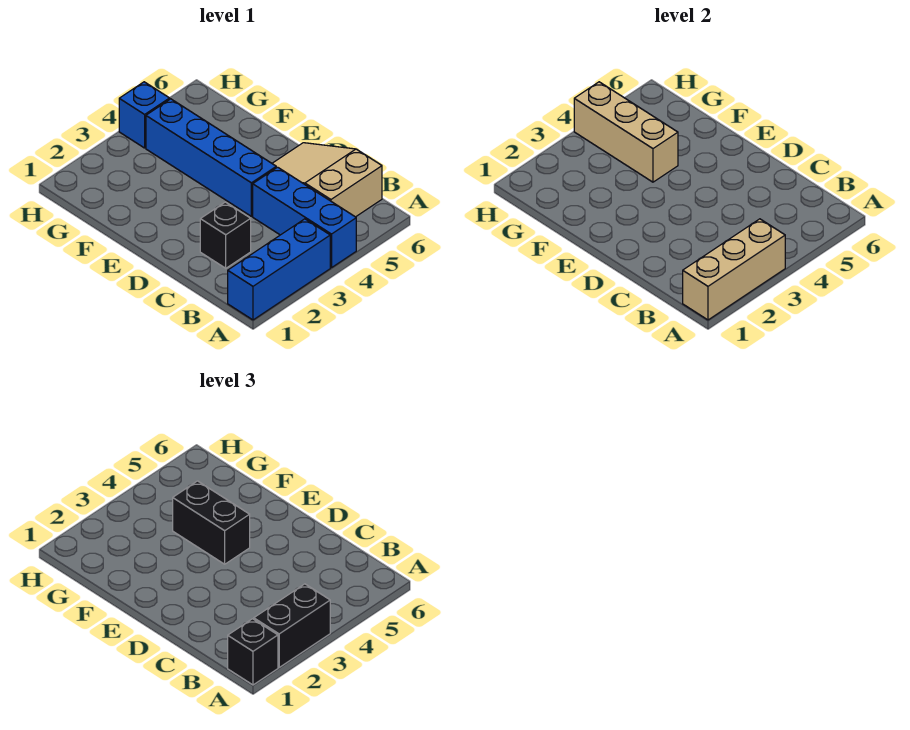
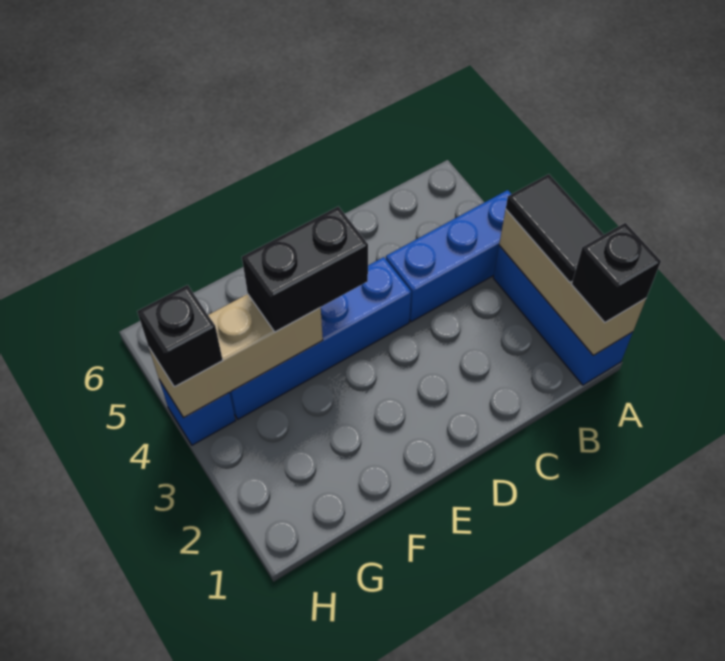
black 1x2 brick [254,584,330,667] -> black 1x2 tile [506,174,604,282]
tan 2x3 slope [272,143,382,217] -> none
black 1x1 brick [200,202,251,268] -> black 1x1 brick moved to [137,285,223,387]

